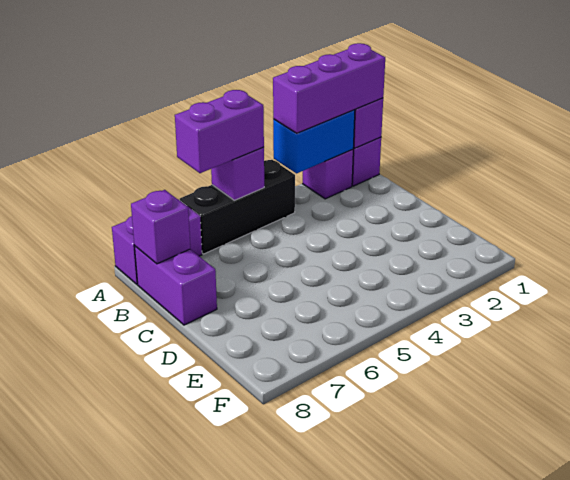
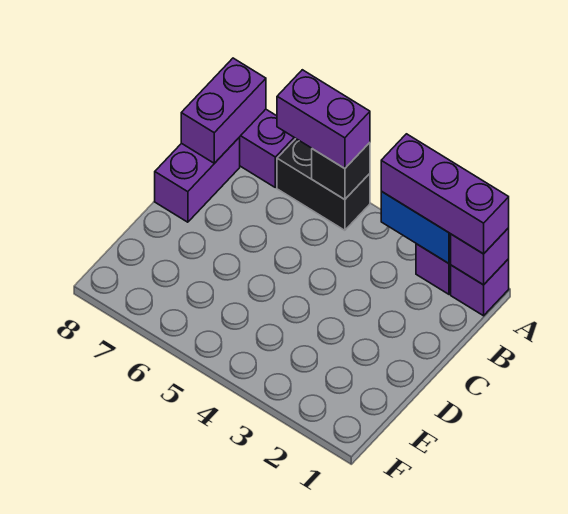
black 1x3 brick [180,160,295,254] -> black 1x2 brick [277,139,370,230]
purple 1x1 brick [211,147,264,200] -> black 1x1 brick [312,143,370,199]
purple 1x1 brick [131,190,190,264] -> purple 1x2 brick [181,58,266,163]

